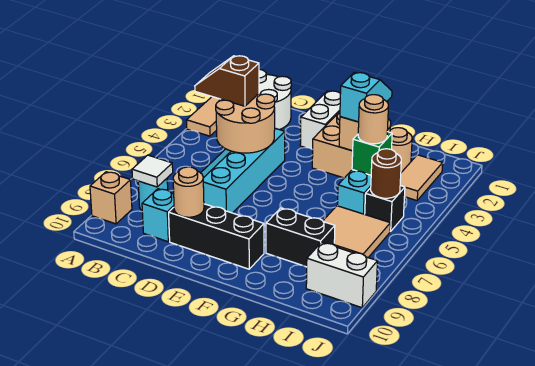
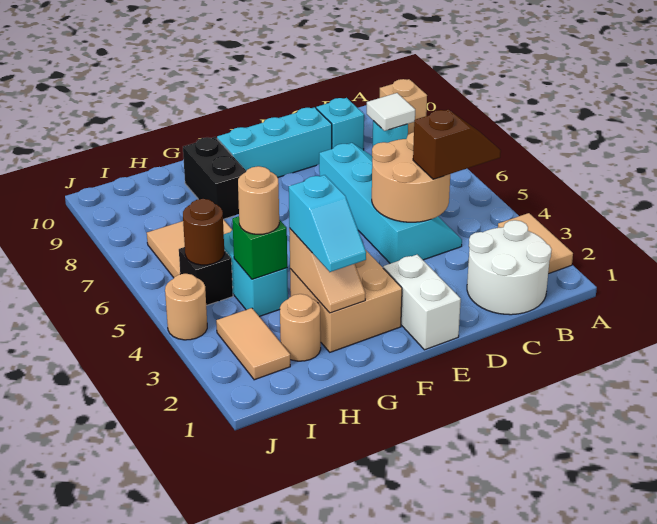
black 1x3 brick [169,204,264,269] -> cyan 1x3 brick [217,107,332,177]
tan 1x1 round brick [173,167,204,217] -> tan 1x1 round brick moved to [165,274,207,340]
black 1x2 brick [266,208,335,267] -> black 1x2 brick turned to [183,137,246,219]
white 1x2 brick [306,242,377,308] -> none

